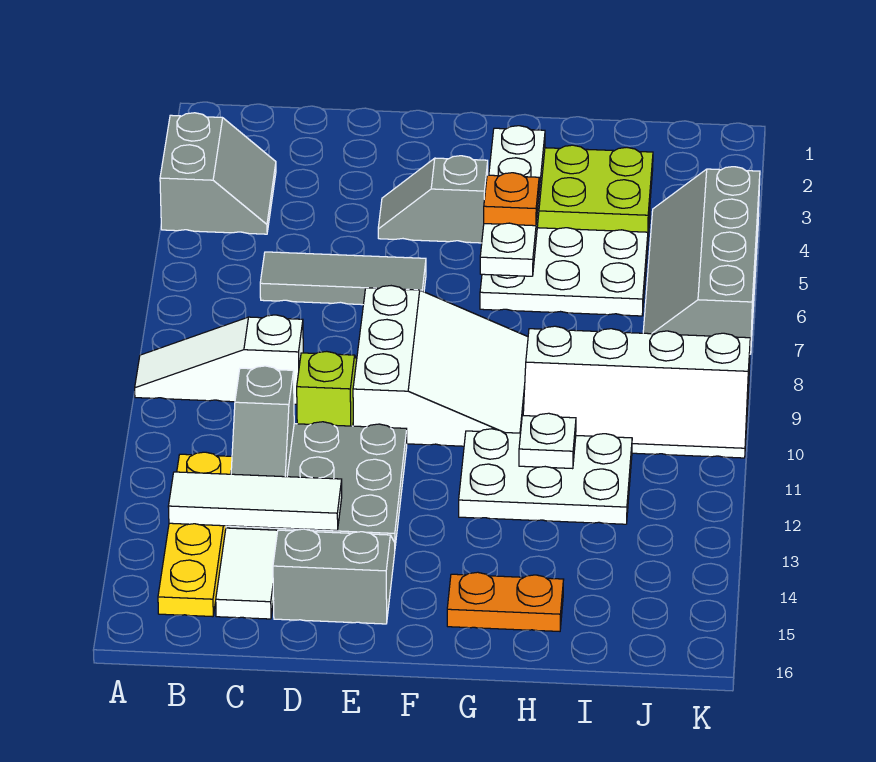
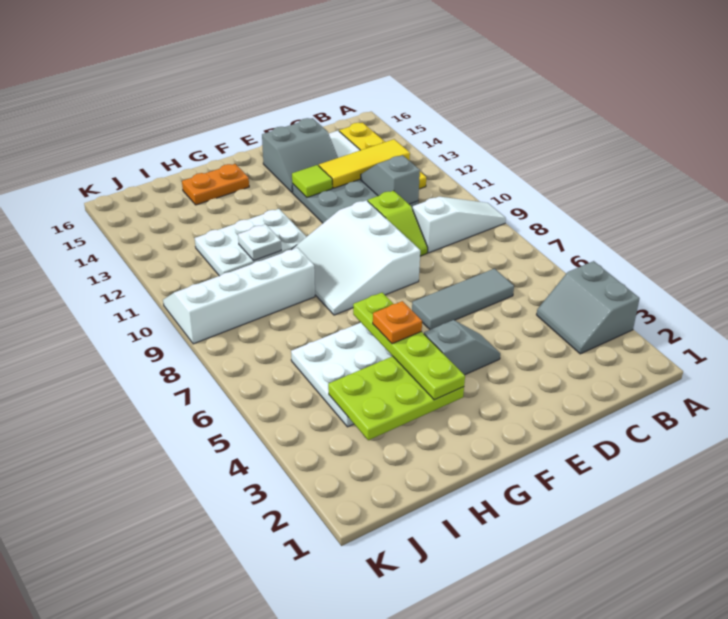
white 1x3 tile [168,472,342,530] -> yellow 1x3 tile [319,139,410,188]
none -> lime 1x1 tile [292,165,332,197]
white 1x4 plate [480,126,545,276] -> lime 1x4 plate [353,293,465,400]
grey 2x4 slope [643,167,760,354] -> none

